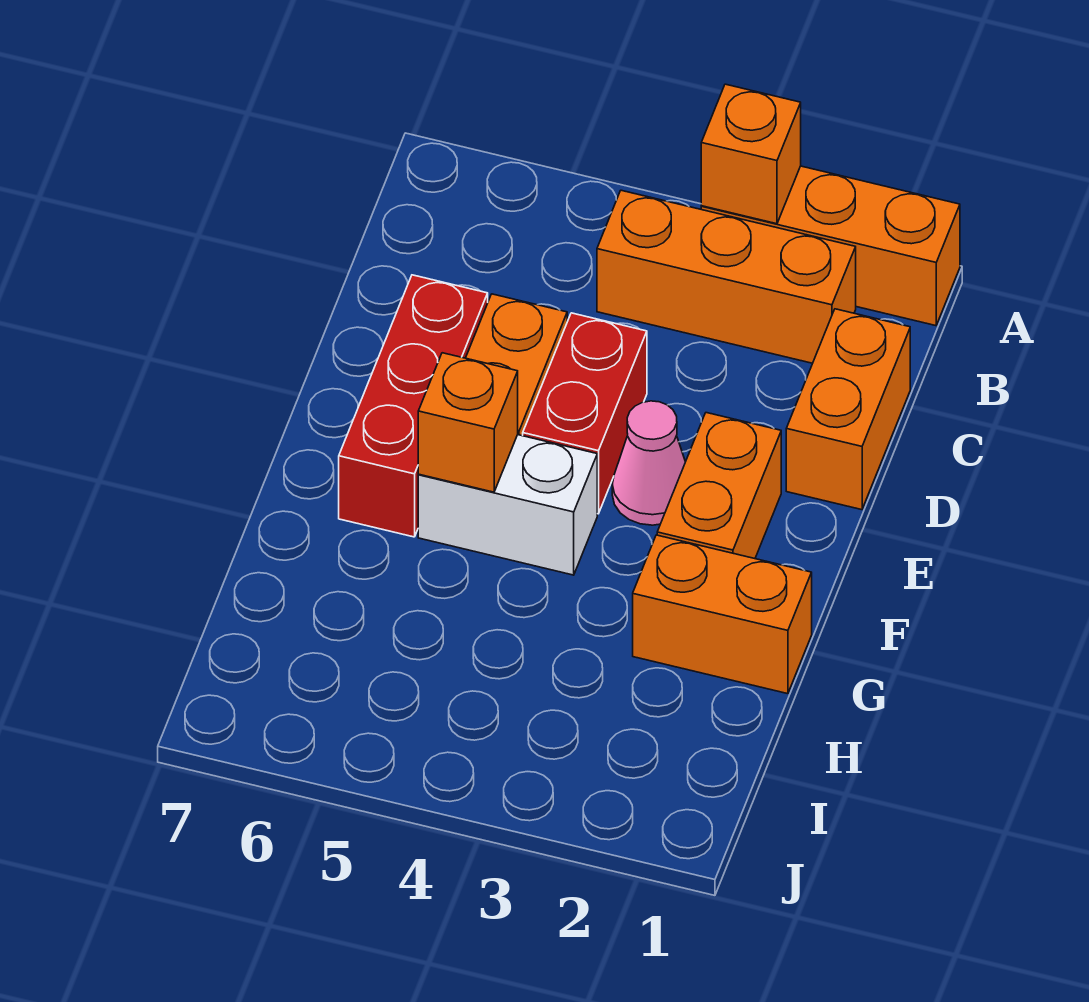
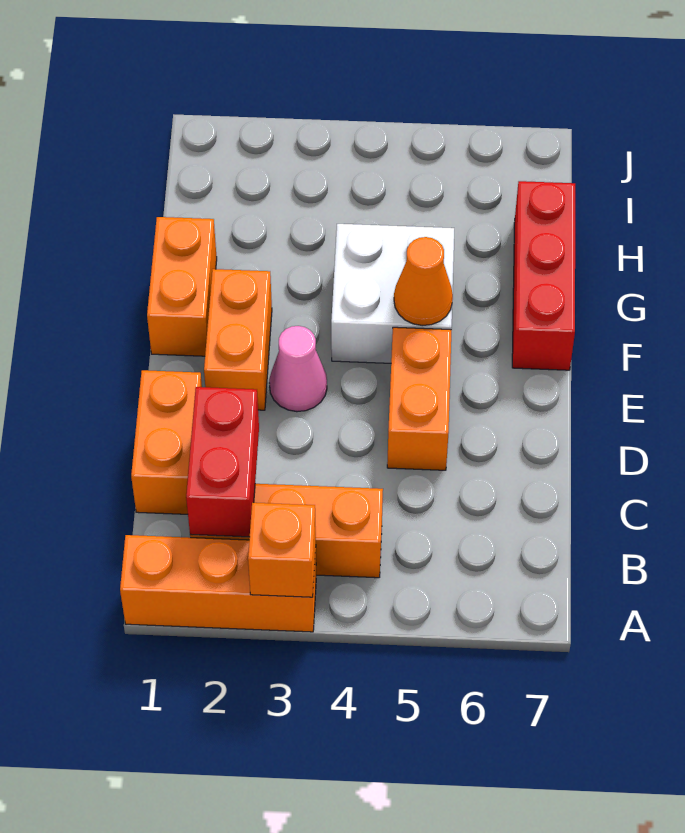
red 1x2 brick [523,313,647,514] -> red 1x2 brick moved to [186,387,259,537]
red 1x3 brick [339,275,488,537] -> red 1x3 brick moved to [512,181,575,370]
white 1x2 brick [418,435,597,575] -> white 2x2 brick [331,224,454,363]
orange 1x1 brick [418,353,518,492] -> orange 1x1 cone [394,237,453,326]
orange 1x2 brick [633,535,812,694] -> orange 1x2 brick turned to [147,217,217,356]

